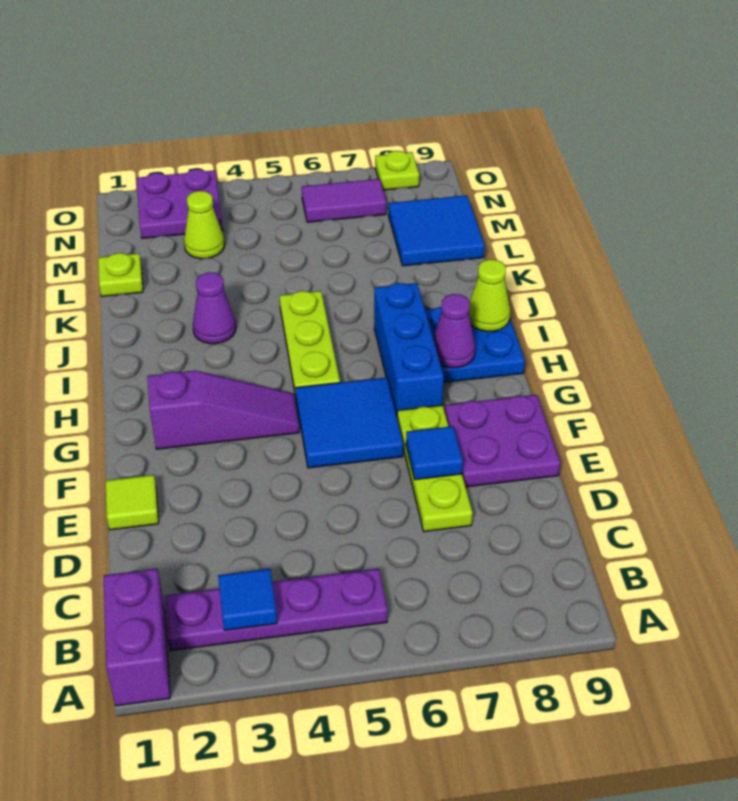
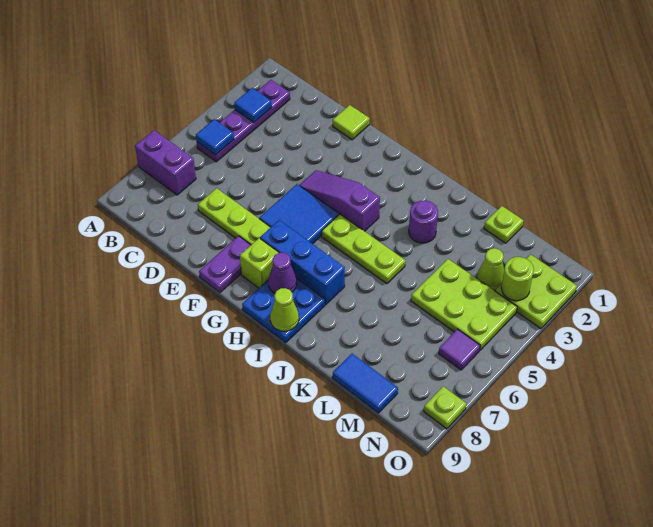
purple 1x2 brick [104,569,170,706] -> purple 1x2 brick moved to [135,130,196,195]
blue 1x1 tile [406,426,463,480] -> blue 1x1 tile moved to [196,119,234,155]
purple 2x2 plate [445,395,560,487] -> purple 1x2 plate [199,236,251,293]
purple 1x3 slope [147,371,299,449] -> purple 1x3 slope turned to [299,170,380,231]
none -> lime 1x1 brick [240,238,279,288]
purple 1x1 cone [193,272,236,344] -> purple 1x1 round brick [409,200,438,243]
none -> lime 2x3 plate [411,259,517,350]
blue 2x2 tile [388,195,485,266] -> blue 1x2 tile [333,354,398,413]
purple 2x2 plate [136,169,223,238] -> lime 2x2 plate [495,254,577,328]
none -> lime 1x1 round brick [501,257,534,301]
purple 1x2 tile [302,179,386,222] -> purple 1x1 tile [439,329,480,370]

